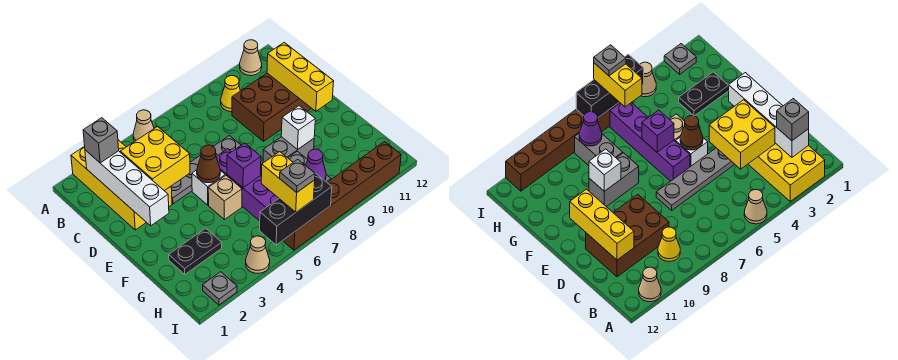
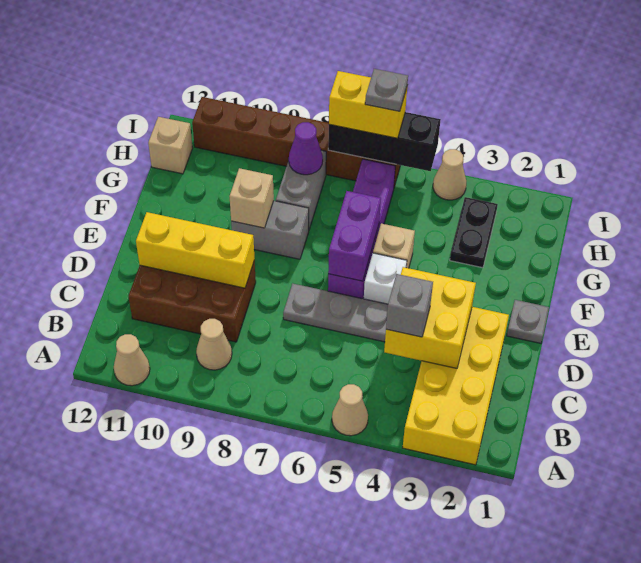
white 1x4 brick [85,150,169,226] -> none
grey 1x1 brick [83,118,119,163] -> grey 1x1 brick moved to [386,274,433,337]
yellow 1x1 cone [221,76,240,112] -> tan 1x1 cone [196,319,232,370]
yellow 1x3 brick [267,43,334,111] -> yellow 1x3 brick turned to [136,212,255,288]
brown 1x1 cone [197,145,220,183] -> none
purple 1x1 brick [227,143,261,188] -> purple 1x2 brick [328,191,381,281]
white 1x1 brick [281,106,315,150] -> tan 1x1 brick [229,168,274,228]
black 1x2 plate [169,228,222,274] -> black 1x2 plate turned to [450,197,498,268]
yellow 1x2 brick [261,152,315,212] -> yellow 1x2 brick turned to [329,71,407,138]
none -> tan 1x1 brick [148,117,192,174]
grey 1x1 plate [203,272,237,305] -> grey 1x1 plate moved to [507,300,549,343]

